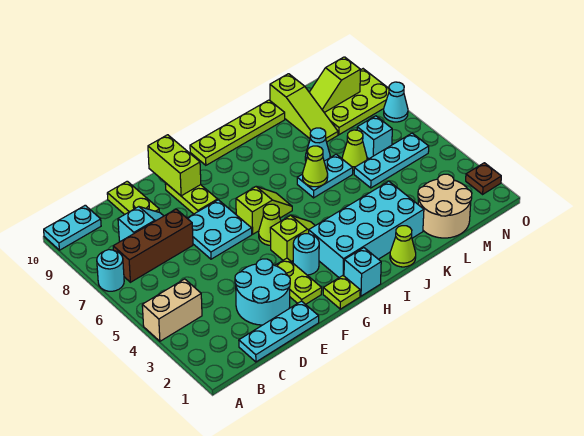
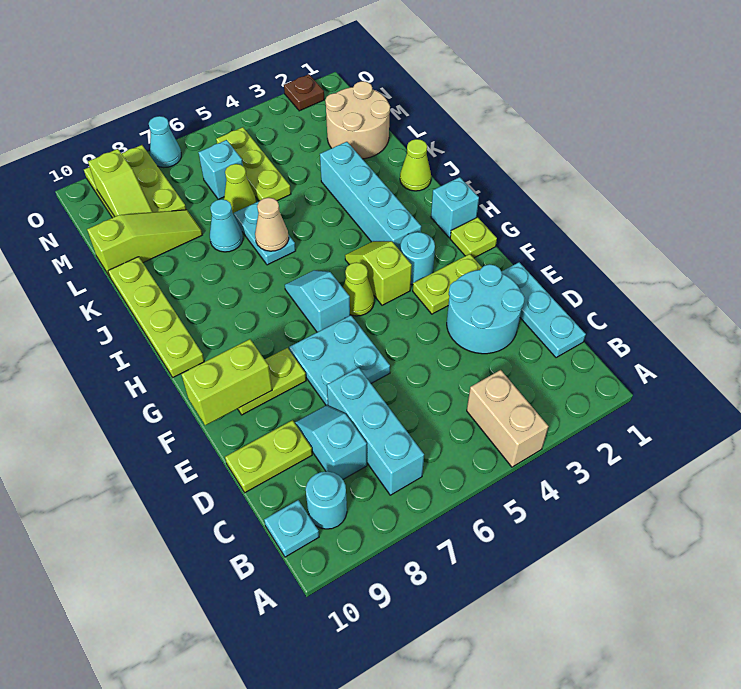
cyan 1x1 round brick [97,250,124,291] -> cyan 1x1 round brick moved to [306,471,347,529]
cyan 1x2 plate [44,205,101,250] -> cyan 1x1 plate [264,500,319,557]
brown 1x3 brick [113,209,193,282] -> cyan 1x3 brick [327,368,424,495]
lime 1x2 slope [236,186,292,234] -> cyan 1x2 slope [285,270,350,332]
cyan 2x4 brick [309,181,424,278] -> cyan 1x4 brick [320,142,421,250]
lime 1x1 cone [303,146,328,187] -> tan 1x1 cone [255,198,289,251]
cyan 1x3 plate [354,133,429,188] -> lime 1x3 plate [216,127,291,201]

